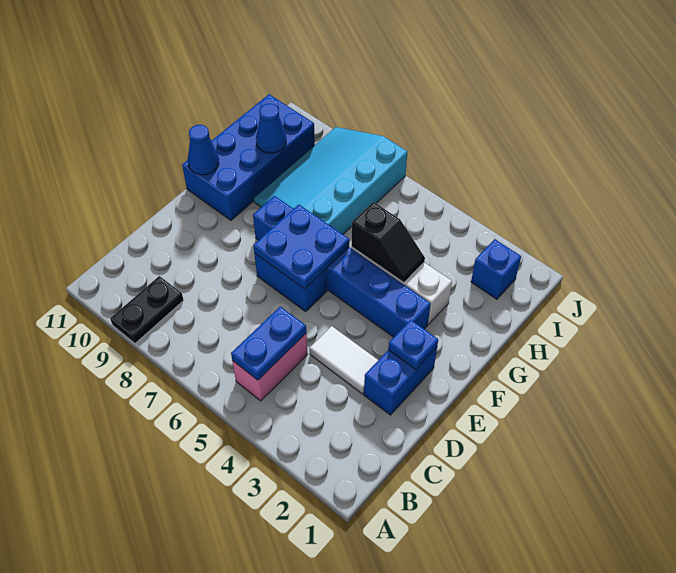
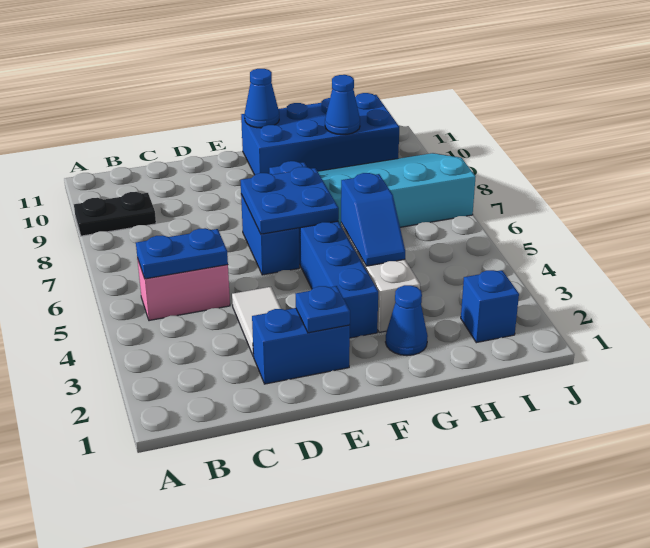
none -> blue 1x1 cone [386,285,428,356]
black 1x2 slope [351,202,425,283] -> blue 1x2 slope [341,173,405,266]

